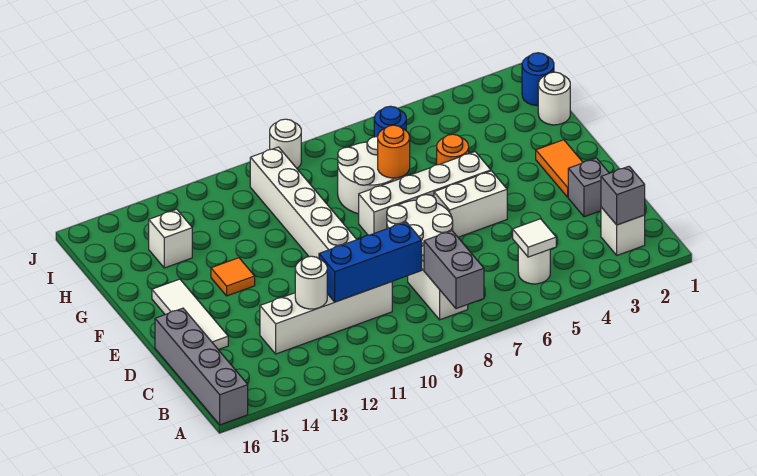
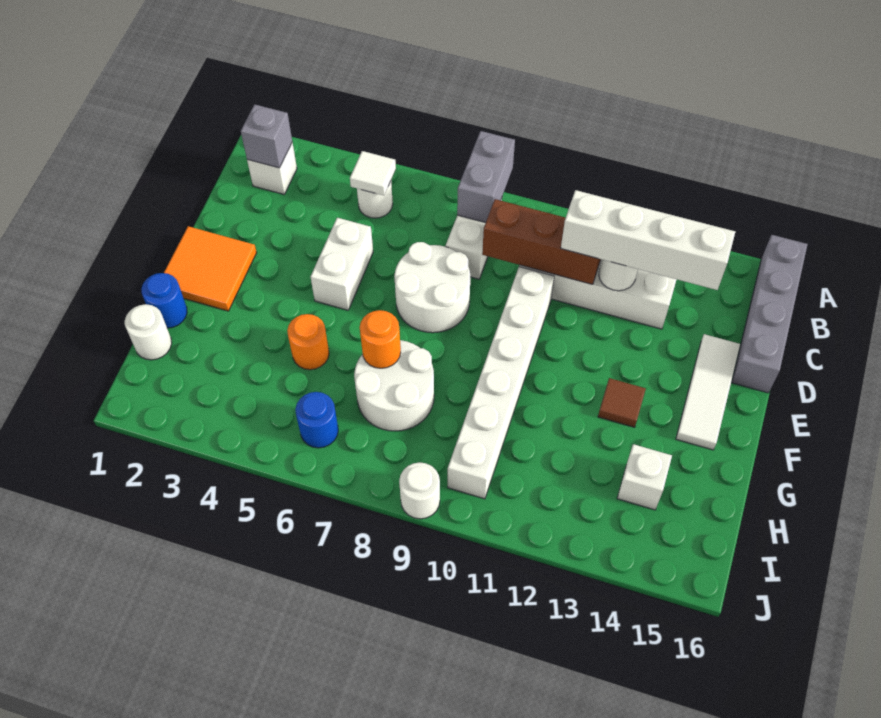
blue 1x3 brick [319,222,422,302] -> brown 1x3 brick [482,199,601,284]
grey 1x1 brick [568,158,609,217] -> none
orange 1x2 tile [536,140,583,197] -> orange 2x2 tile [164,226,257,311]
white 1x2 brick [434,171,507,237] -> white 1x2 brick turned to [311,218,373,310]
white 1x4 brick [359,152,491,235] -> white 1x4 brick moved to [561,190,735,290]
orange 1x1 tile [211,258,255,296] -> brown 1x1 tile [598,378,646,427]
blue 1x1 round brick [522,53,554,106] -> blue 1x1 round brick moved to [141,273,187,328]

